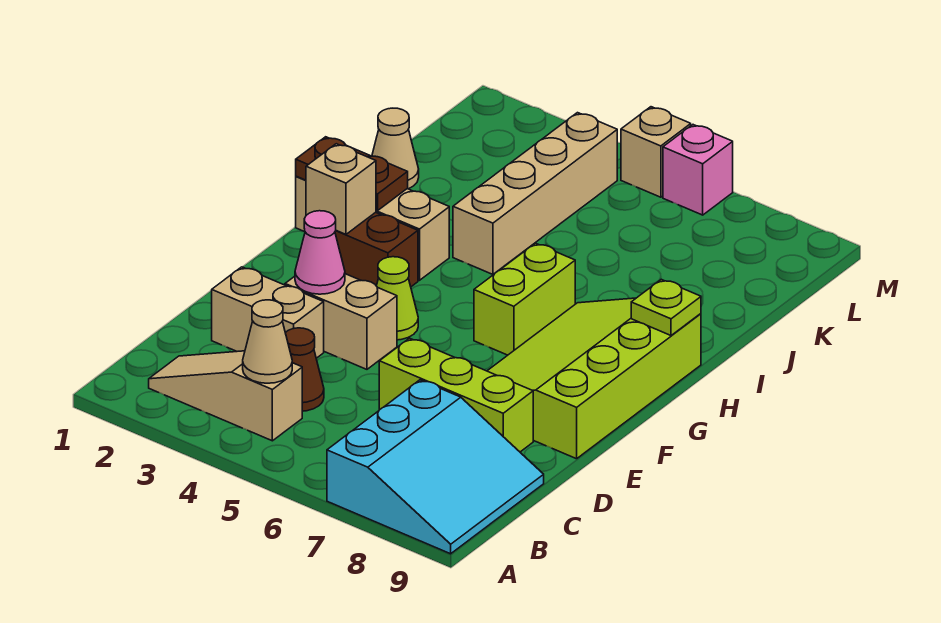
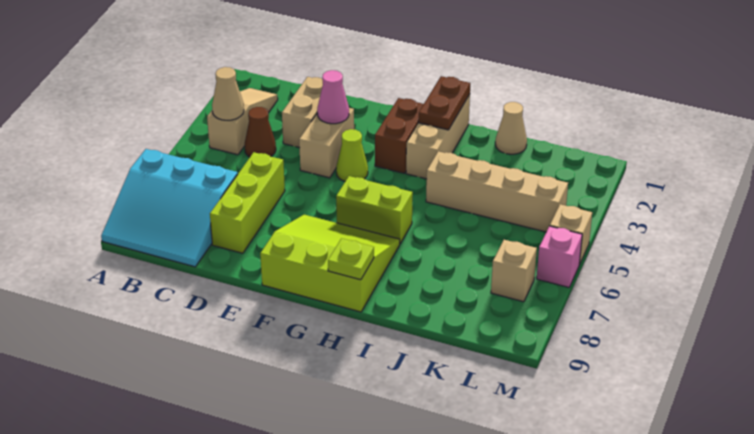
lime 3x4 slope [488,298,701,459] -> lime 3x3 slope [260,215,400,312]
tan 1x1 brick [306,144,376,234] -> tan 1x1 brick moved to [491,240,537,302]

